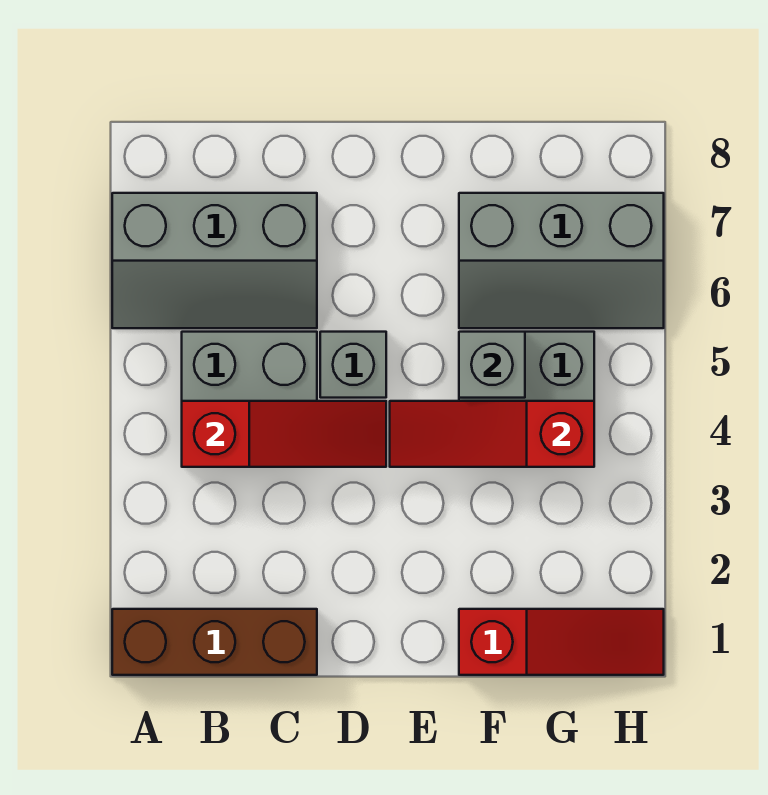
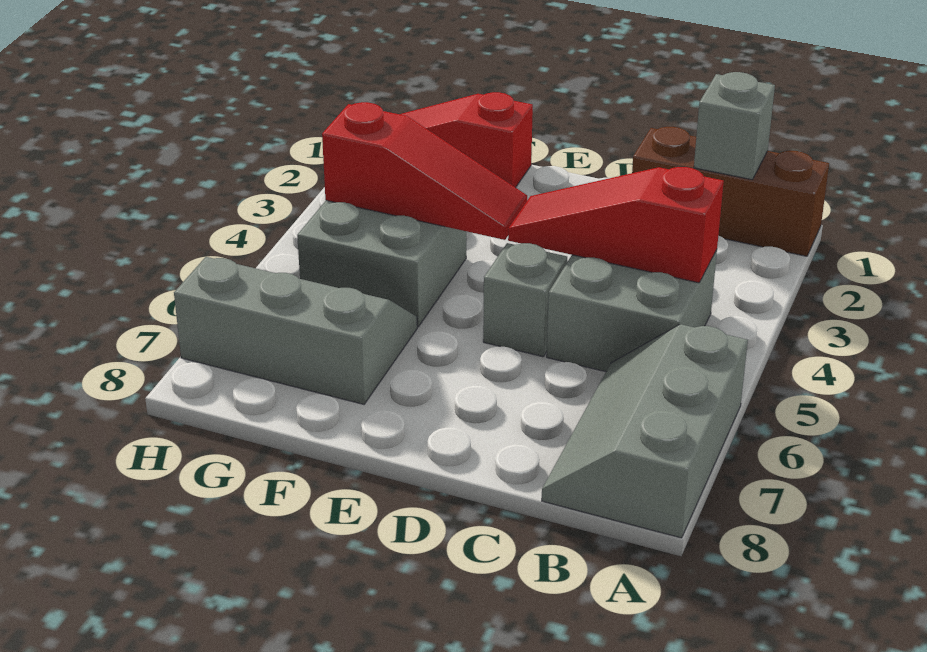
grey 2x3 slope [112,193,317,328] -> grey 2x3 slope turned to [542,324,748,538]
grey 1x1 brick [459,332,525,398] -> grey 1x1 brick moved to [694,72,775,180]

